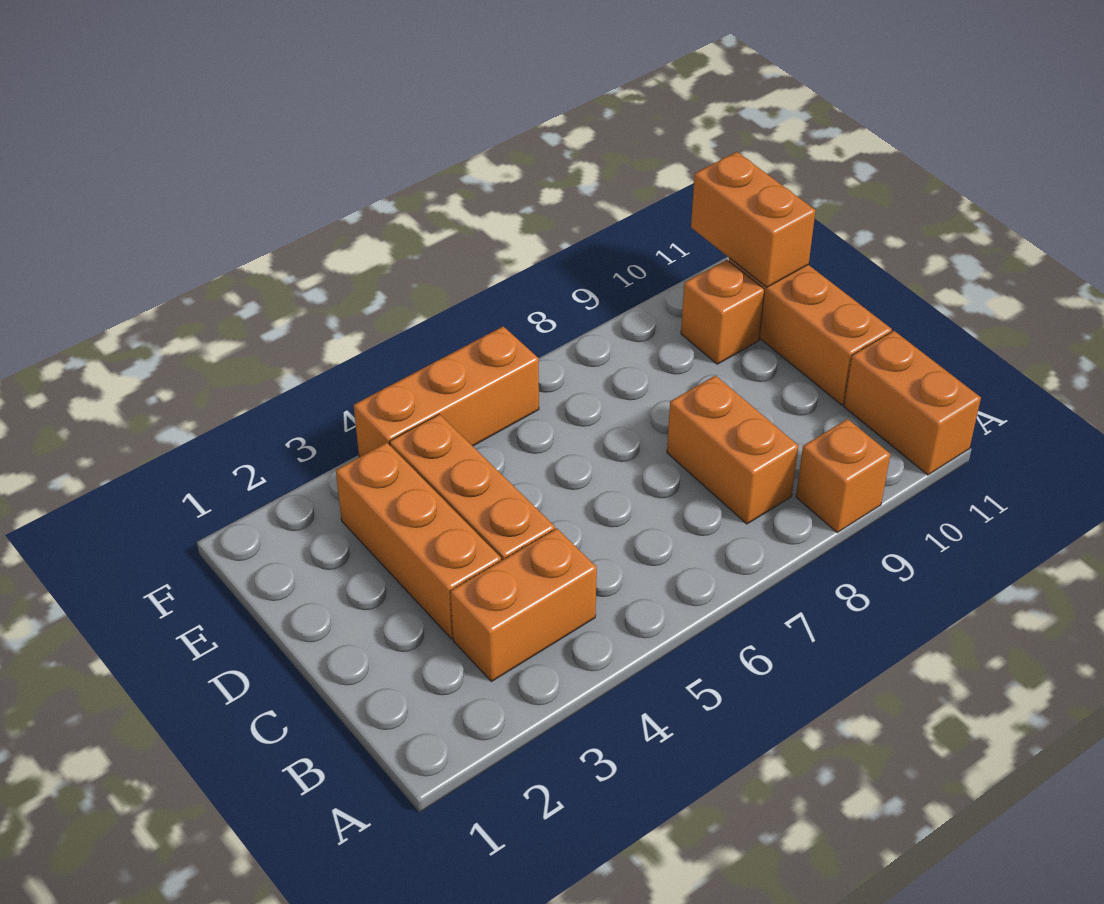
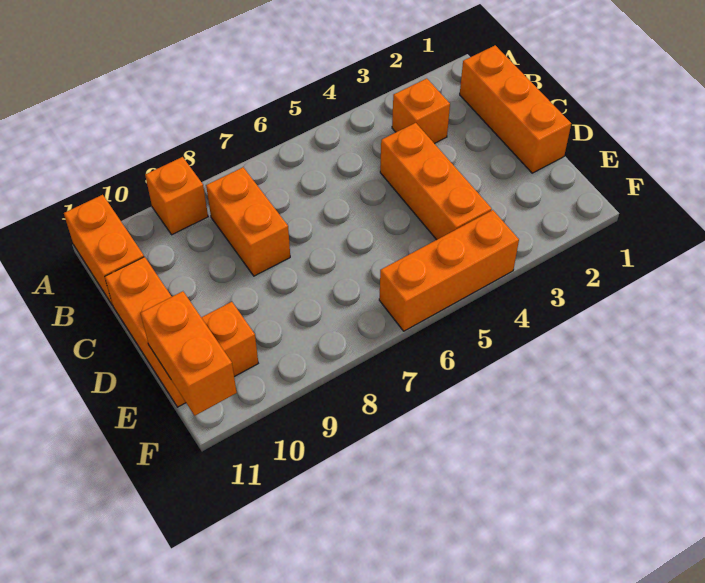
orange 1x2 brick [450,528,597,682] -> orange 1x1 brick [392,78,450,144]
orange 1x3 brick [336,443,501,639] -> orange 1x3 brick moved to [460,45,571,173]

